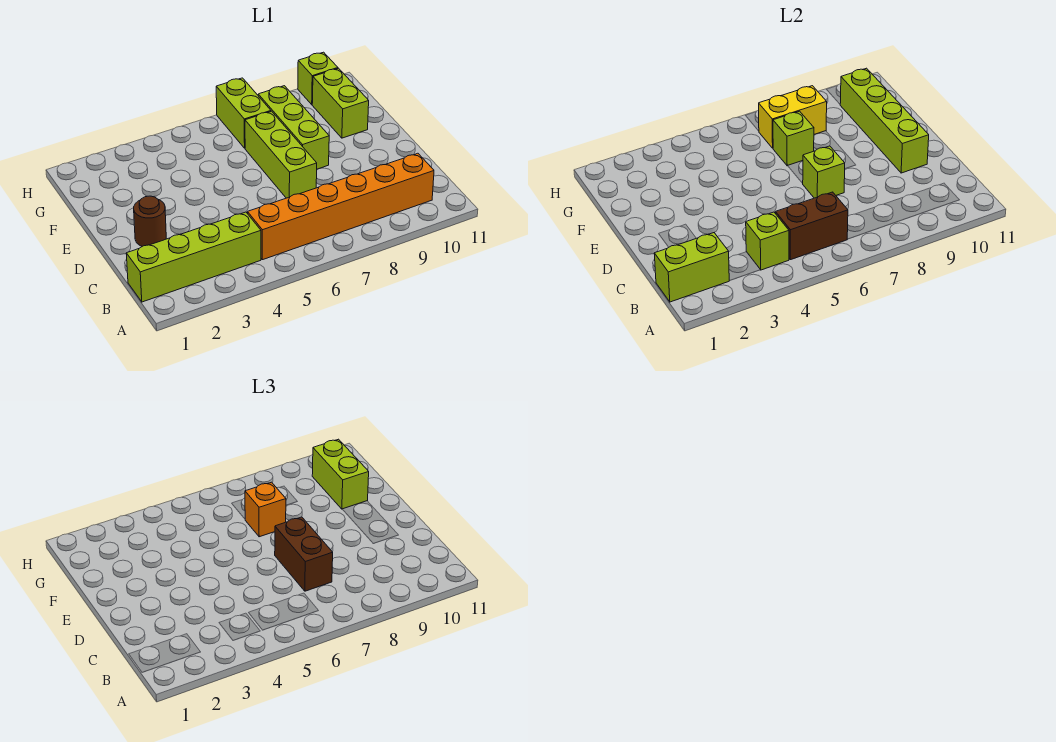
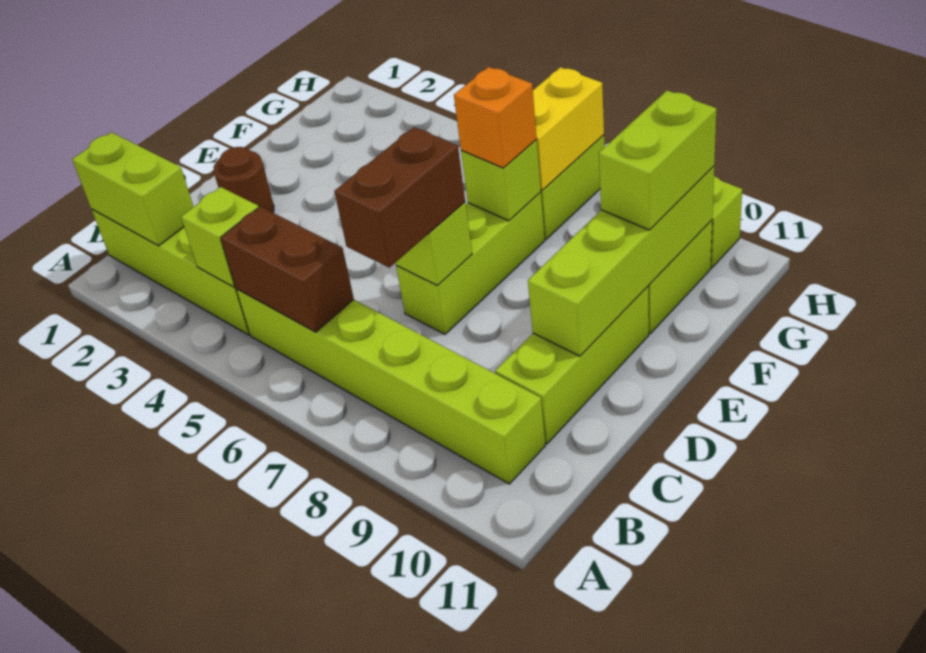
orange 1x6 brick [248,153,434,260] -> lime 1x6 brick [236,289,545,484]
lime 1x3 brick [258,86,329,169] -> lime 1x3 brick moved to [495,287,649,444]
yellow 1x2 brick [759,86,827,148] -> yellow 1x2 brick turned to [533,67,604,190]

